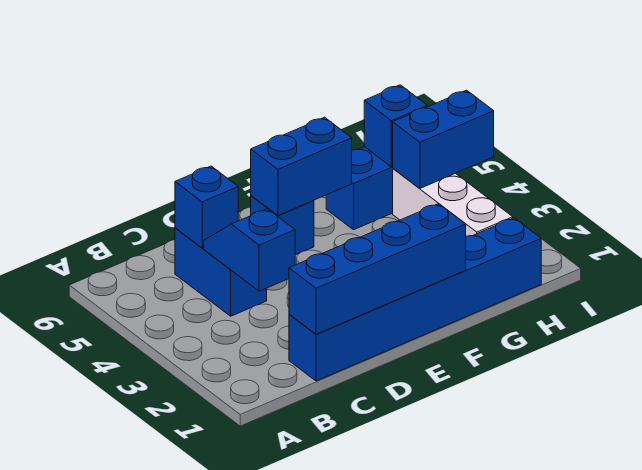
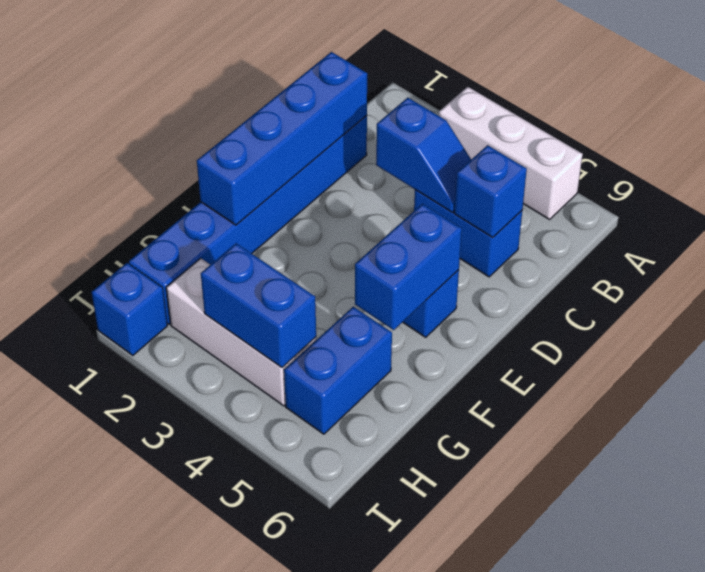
none -> white 1x3 brick [439,87,583,220]
blue 1x2 brick [393,90,494,188] -> blue 1x2 brick turned to [201,243,316,368]
blue 1x1 brick [364,85,427,167] -> blue 1x1 brick moved to [92,263,167,356]

